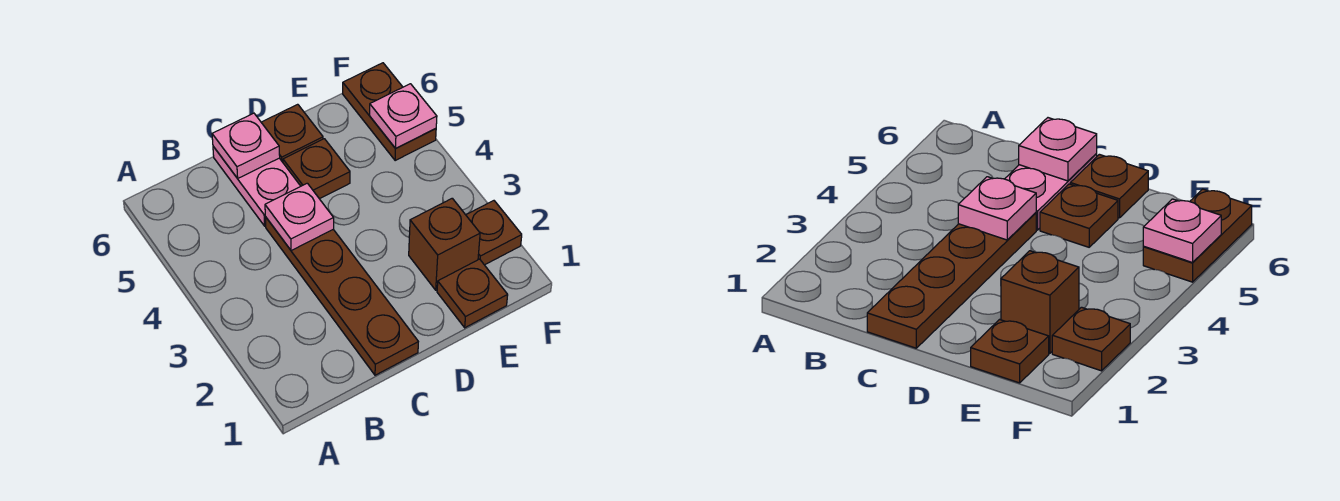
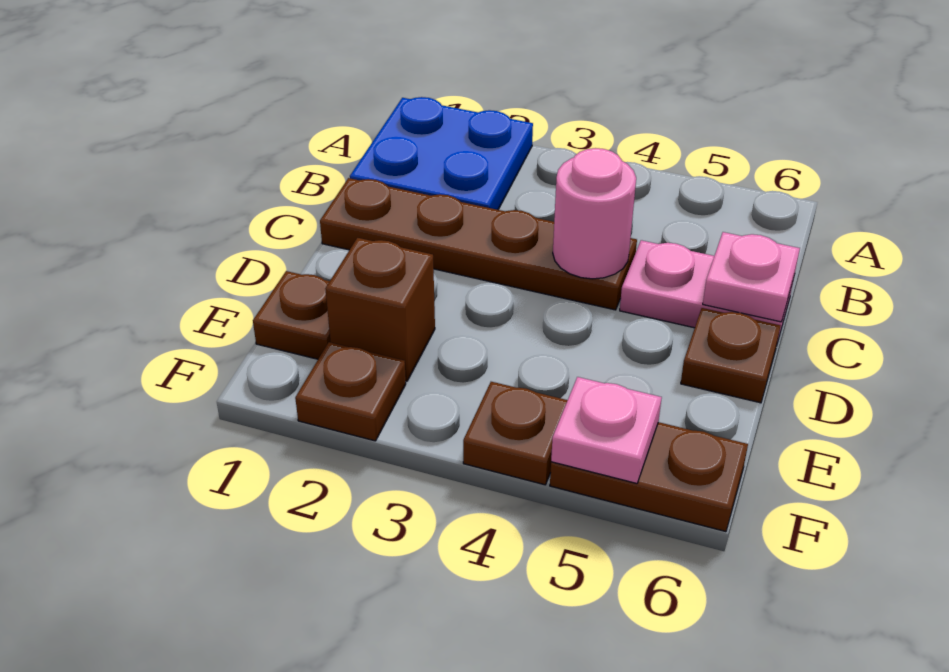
none -> blue 2x2 plate [350,97,533,210]
pink 1x1 plate [265,183,334,251] -> pink 1x1 round brick [553,148,636,279]
brown 1x1 plate [283,139,350,199] -> brown 1x1 plate moved to [463,382,568,485]

